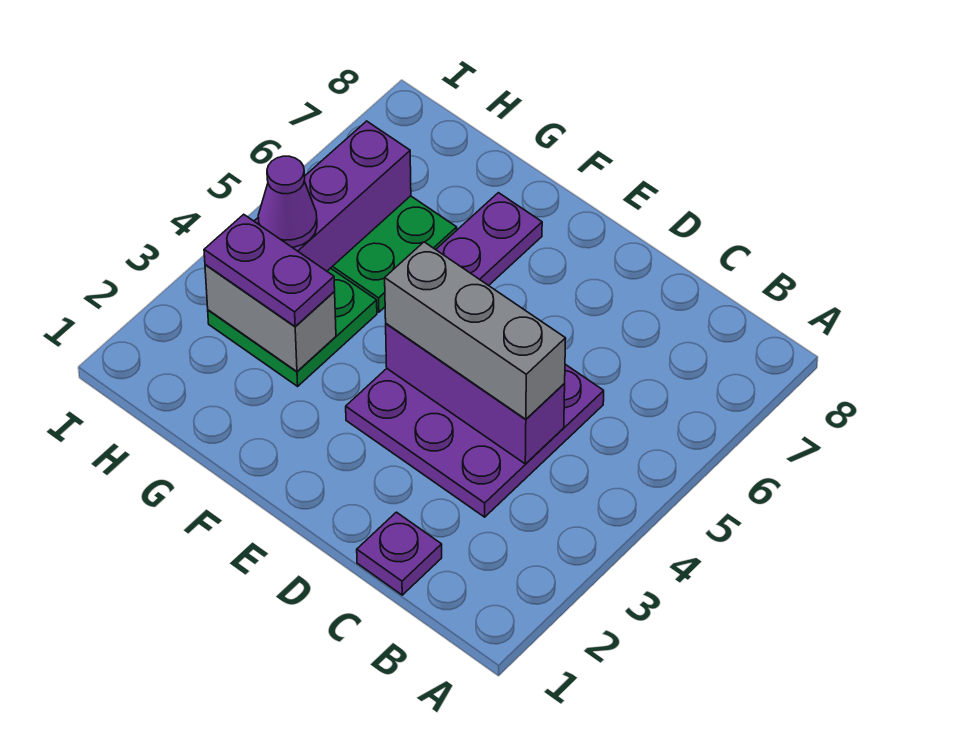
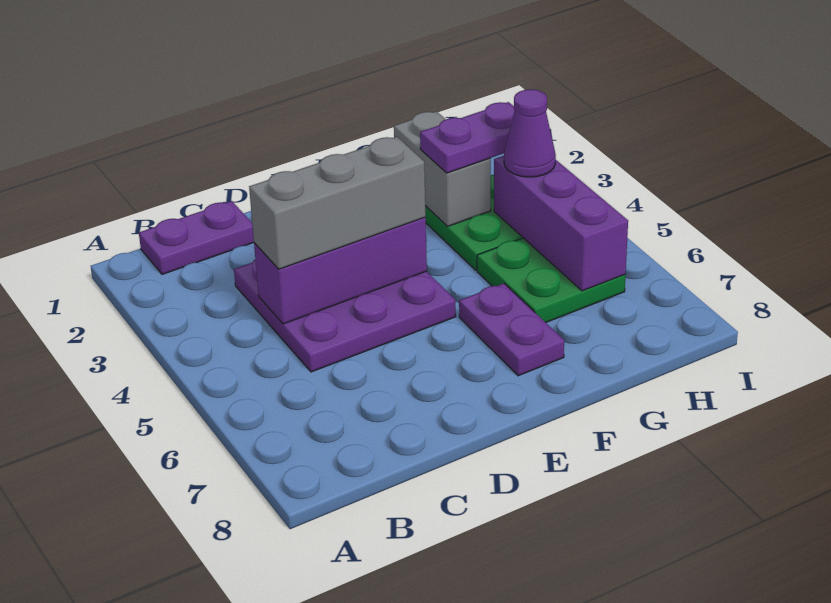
purple 1x1 plate [357,512,442,595] -> purple 1x2 plate [139,201,254,274]
grey 1x2 brick [205,265,336,371] -> grey 1x2 brick turned to [394,111,491,226]

